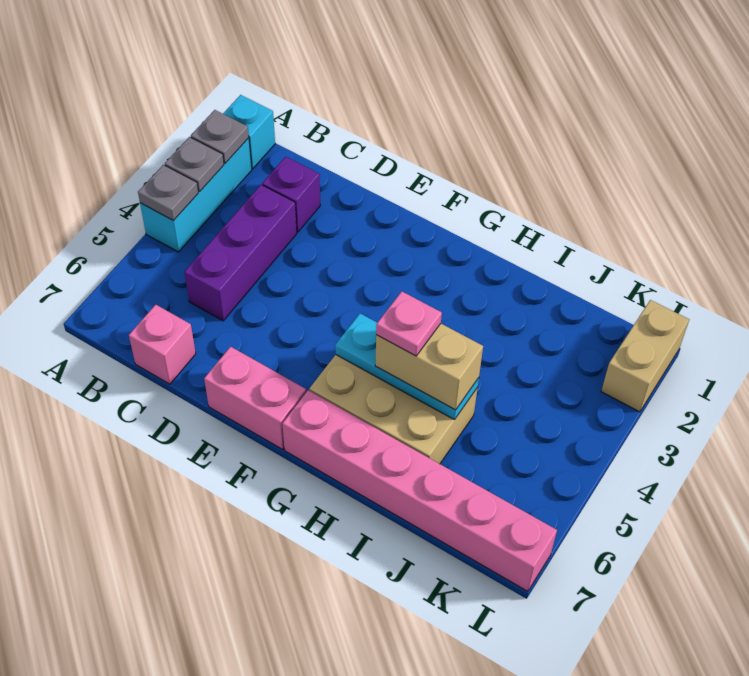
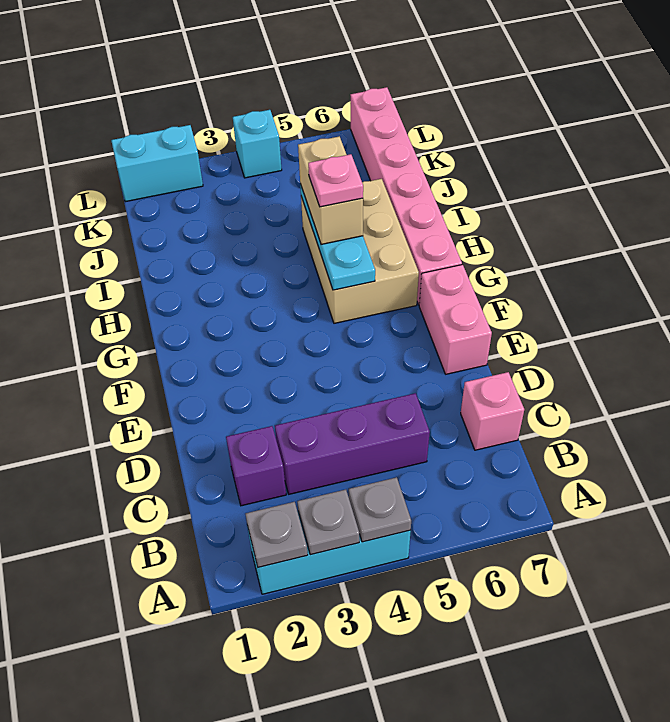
cyan 1x1 brick [223,95,275,169] -> cyan 1x1 brick moved to [233,110,282,178]
tan 1x2 brick [601,300,689,412] -> cyan 1x2 brick [111,125,203,202]

